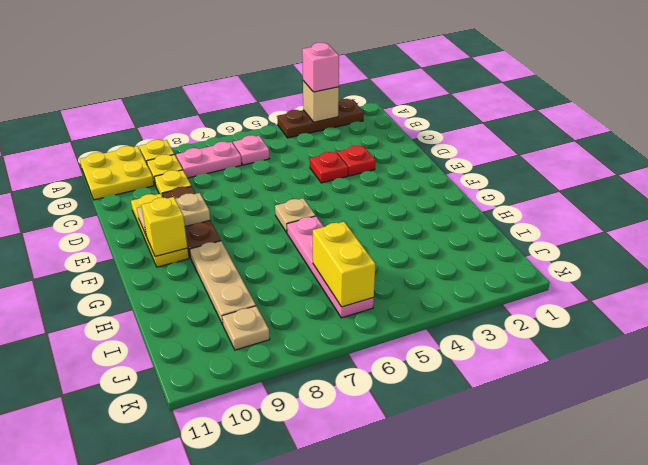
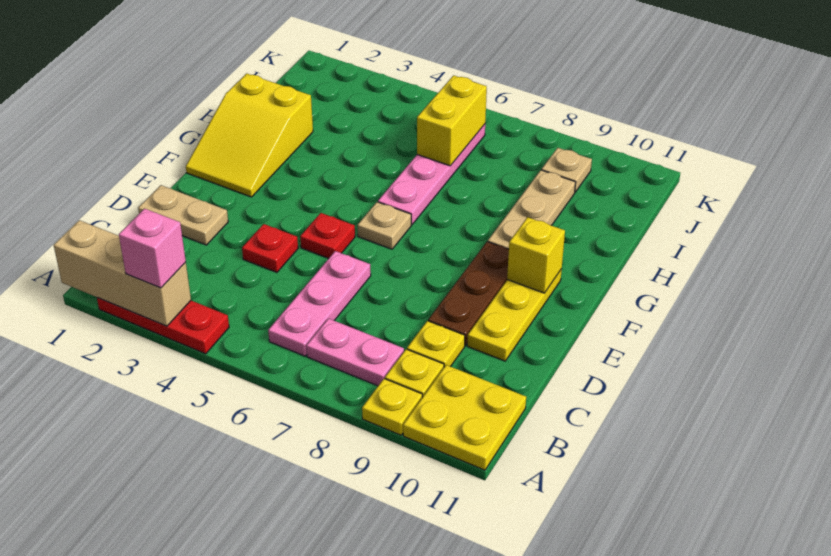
brown 1x3 plate [277,99,364,138] -> red 1x3 plate [97,298,229,354]
tan 1x1 brick [303,81,339,122] -> tan 1x3 brick [54,220,191,326]
pink 1x1 plate [233,135,270,165] -> pink 1x3 plate [268,251,371,356]
red 1x1 plate [337,146,376,176] -> red 1x1 plate moved to [300,213,355,258]
tan 1x2 plate [137,193,210,235] -> tan 1x2 plate moved to [138,185,228,245]
none -> yellow 2x3 slope [186,73,313,197]

